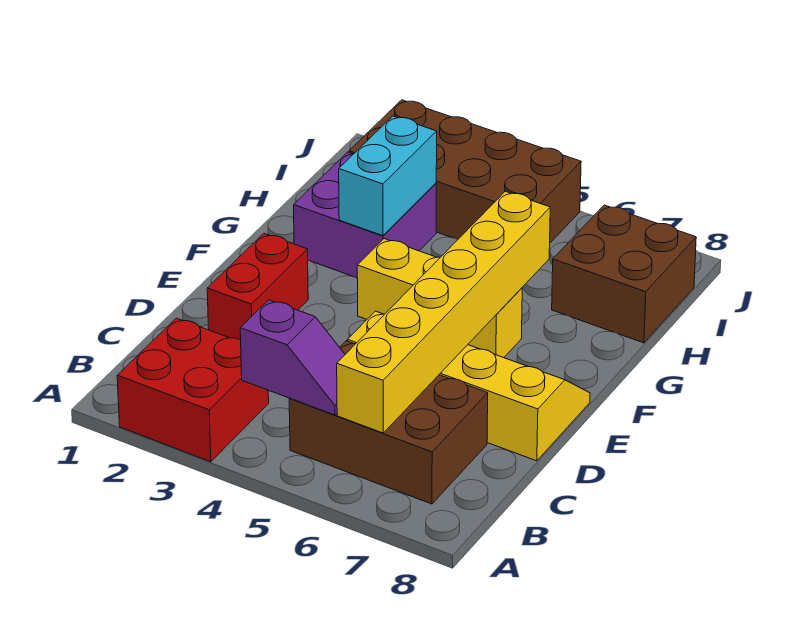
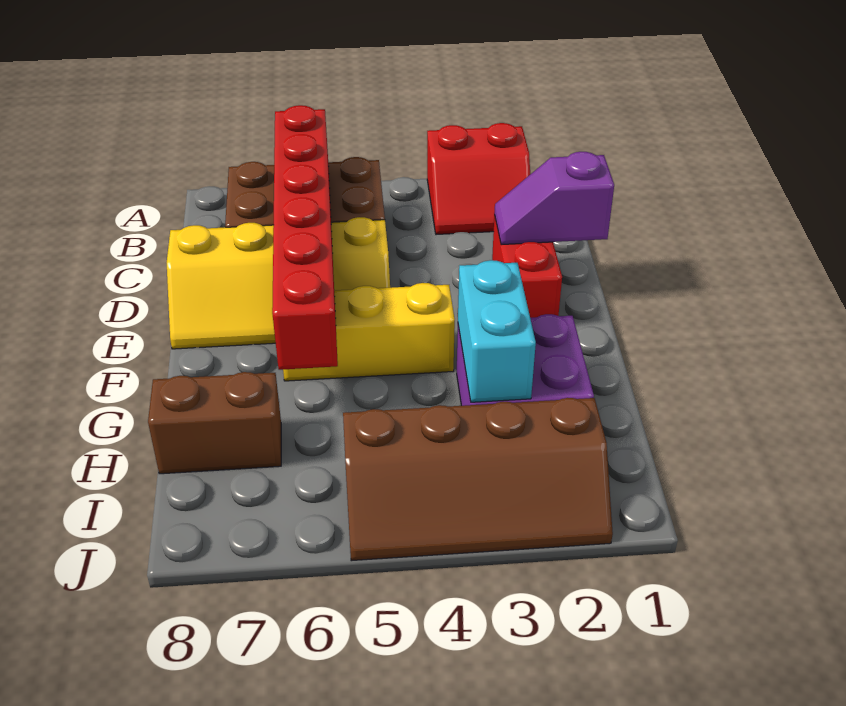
red 2x2 brick [117,318,269,462] -> red 2x2 slope [427,123,530,235]
purple 1x2 slope [240,300,345,415] -> purple 1x2 slope moved to [494,152,614,245]
yellow 1x6 brick [337,191,550,433] -> red 1x6 brick [272,105,338,370]
brown 2x2 brick [552,205,696,343] -> brown 1x2 brick [148,372,281,474]
brown 2x4 brick [349,100,581,243] -> brown 2x4 slope [343,398,613,561]

